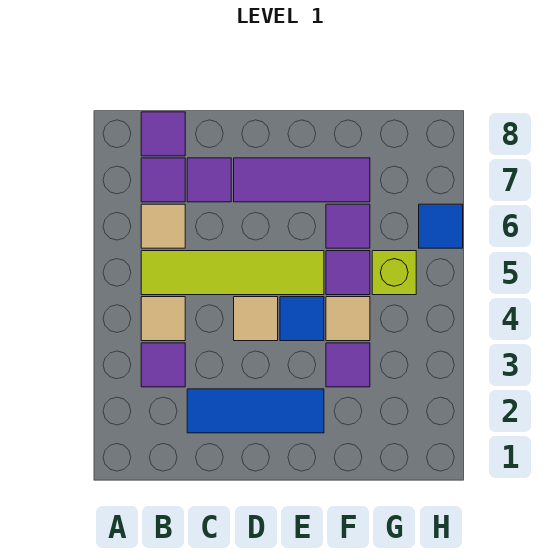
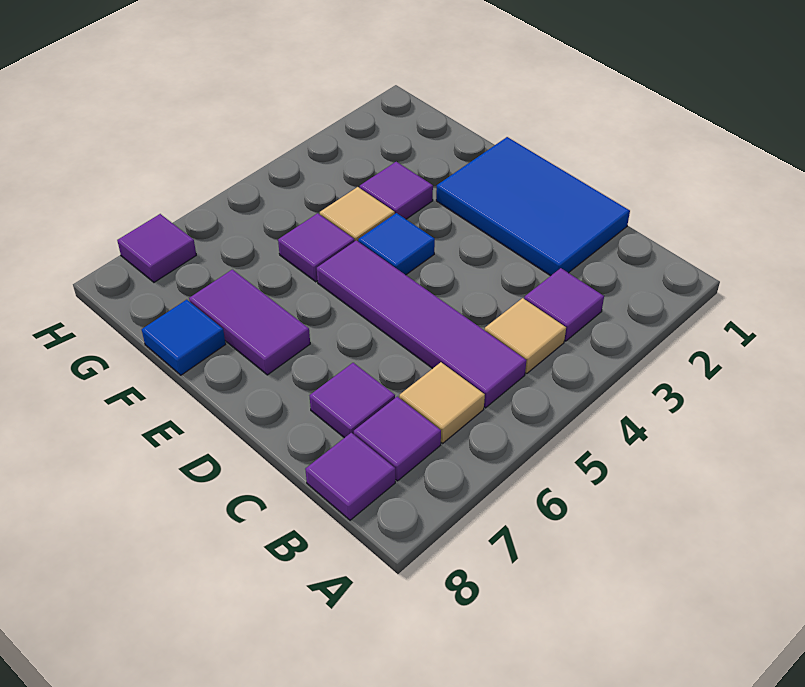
lime 1x4 tile [141,251,324,295] -> purple 1x4 tile [317,240,526,408]
blue 1x3 tile [187,389,324,433] -> blue 2x3 tile [436,137,630,276]
tan 1x1 tile [234,297,278,341] -> none
purple 1x3 tile [234,158,370,202] -> purple 1x2 tile [189,270,310,375]
purple 1x1 tile [326,204,370,248] -> purple 1x1 tile moved to [117,214,196,282]
lime 1x1 brick [372,251,416,295] -> none
blue 1x1 tile [419,204,463,248] -> blue 1x1 tile moved to [142,300,226,375]

